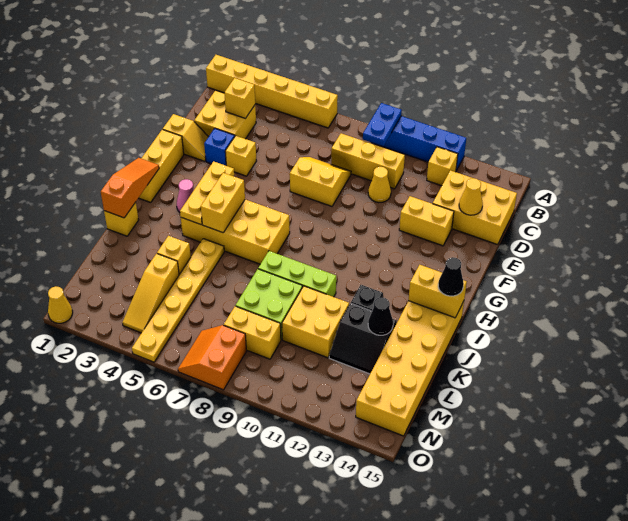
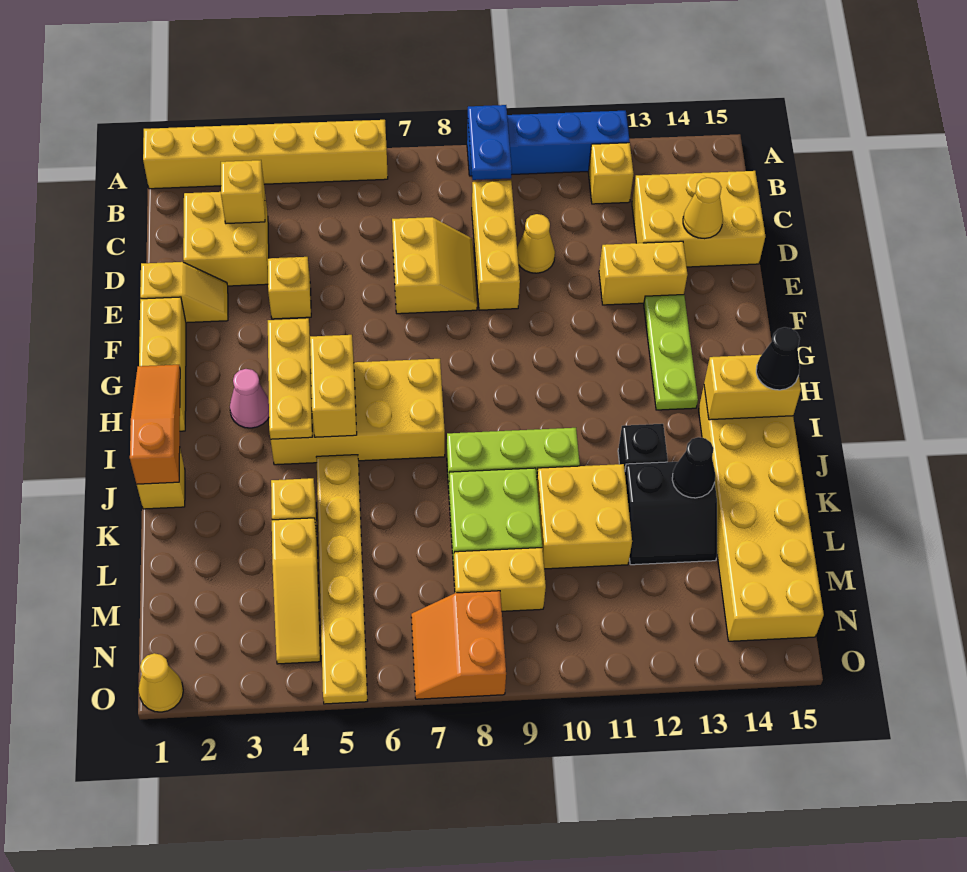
yellow 1x3 brick [331,133,405,189] -> yellow 1x3 brick turned to [472,180,520,310]
yellow 2x2 slope [290,157,351,206] -> yellow 2x2 slope turned to [392,217,477,314]
blue 1x1 brick [204,128,235,166] -> none
none -> lime 1x3 plate [644,295,698,410]

